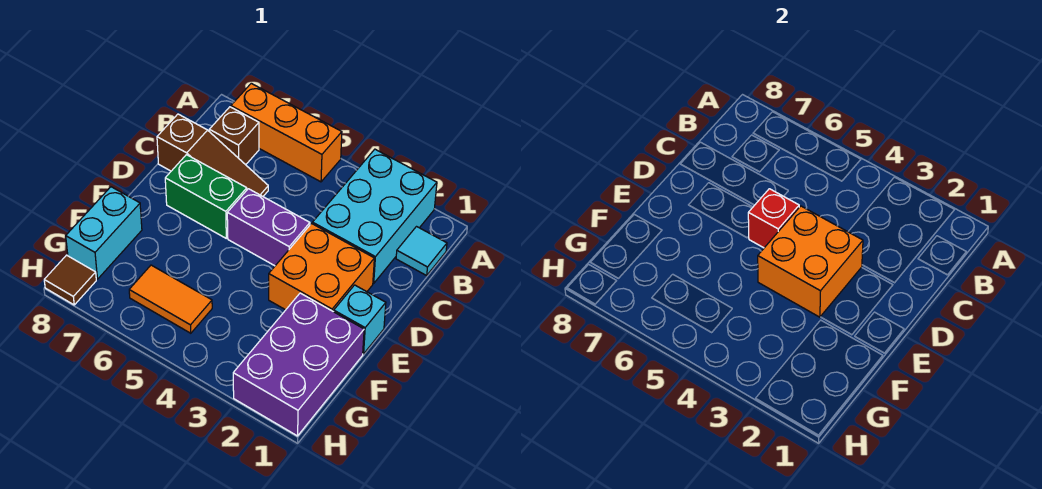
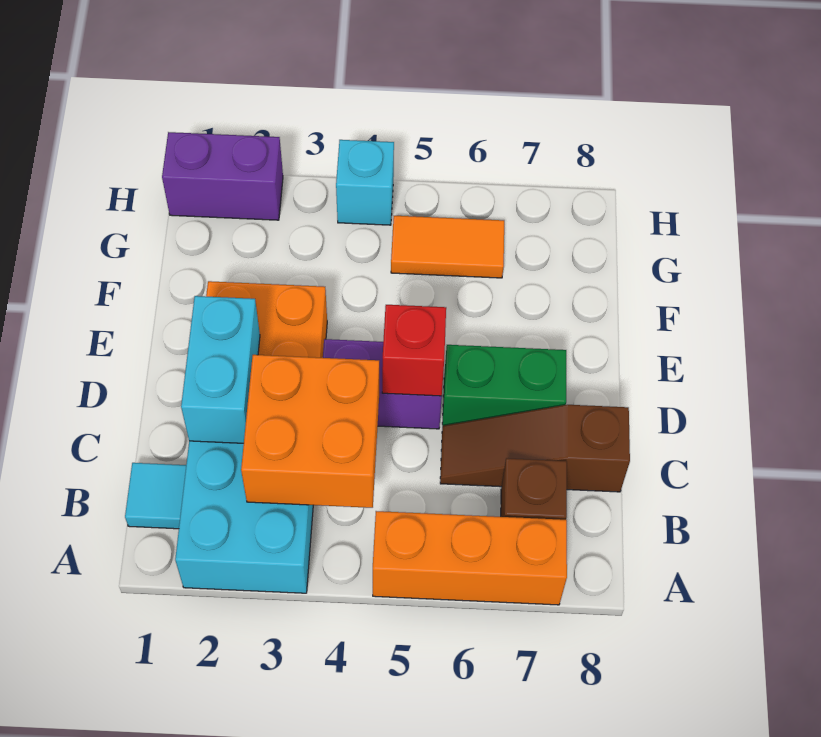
orange 2x2 brick [758,206,863,317] -> orange 2x2 brick moved to [241,355,379,508]
cyan 1x1 brick [334,285,386,354] -> cyan 1x1 brick moved to [336,140,394,225]
purple 2x3 brick [233,293,364,436] -> purple 1x2 brick [162,132,283,220]
cyan 1x2 brick [66,187,142,279] -> cyan 1x2 brick moved to [181,296,260,443]
brown 1x1 tile [44,255,96,305] -> none

